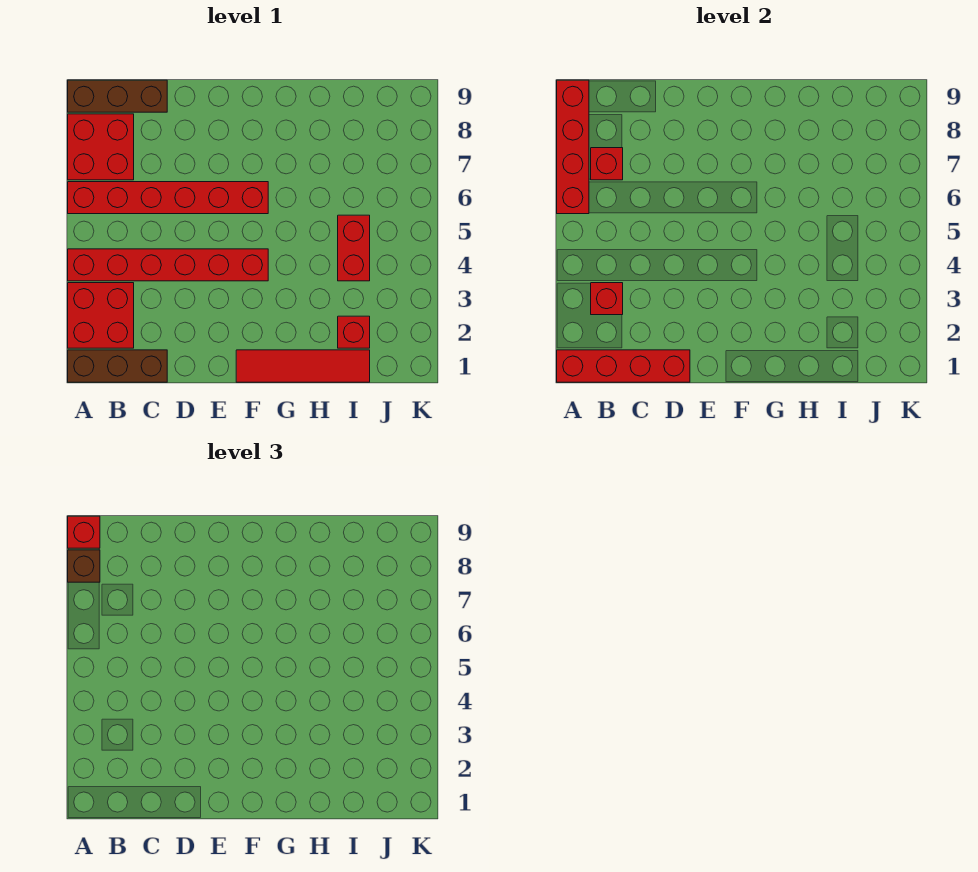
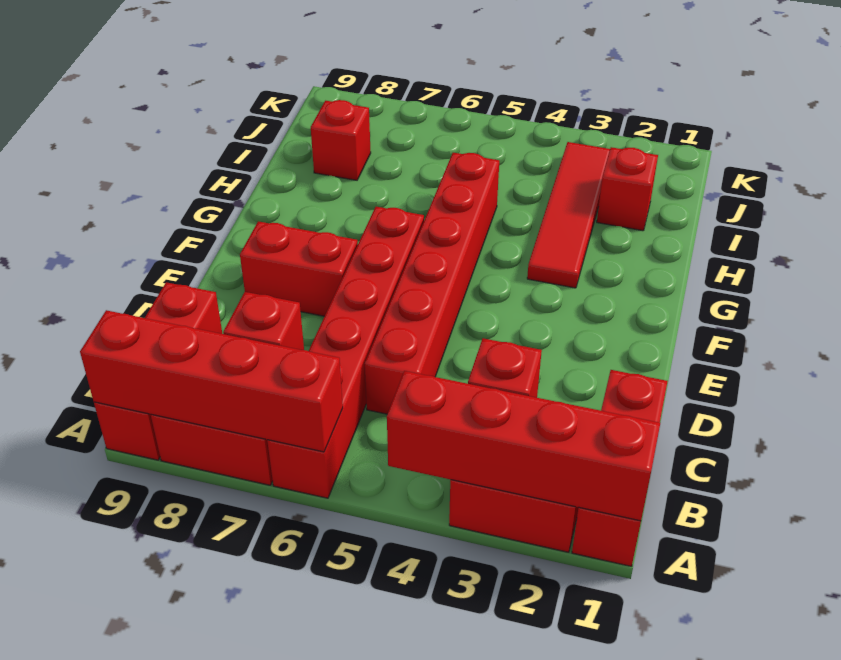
brown 1x3 brick [68,350,167,382] -> red 1x3 brick [572,370,668,566]
red 1x4 brick [557,350,690,382] -> red 1x4 brick turned to [387,371,660,521]
red 1x6 brick [68,249,268,281] -> red 1x6 brick moved to [365,153,499,414]
brown 1x1 brick [68,550,100,582] -> none
brown 1x3 brick [68,80,167,112] -> red 1x3 brick [94,282,222,460]
red 1x1 brick [68,516,100,548] -> red 1x1 brick moved to [311,100,371,180]
red 1x4 tile [236,350,370,382] -> red 1x4 tile moved to [527,142,610,288]
red 1x2 brick [338,215,370,281] -> red 1x2 brick moved to [240,221,358,316]

